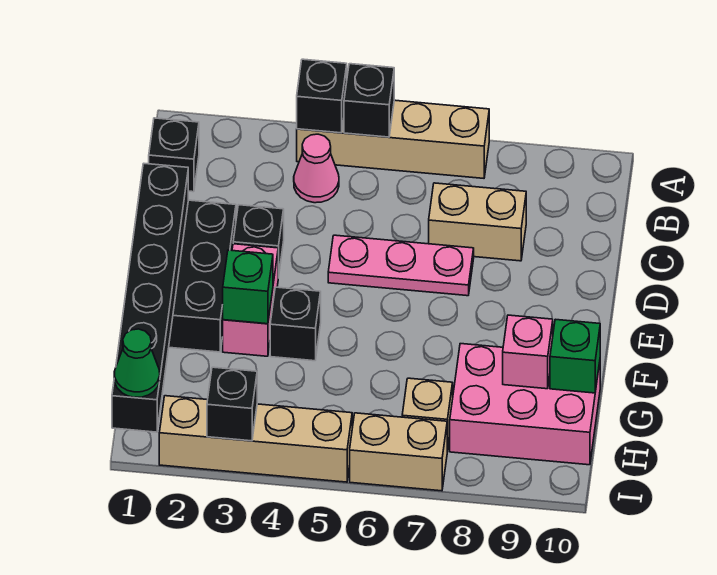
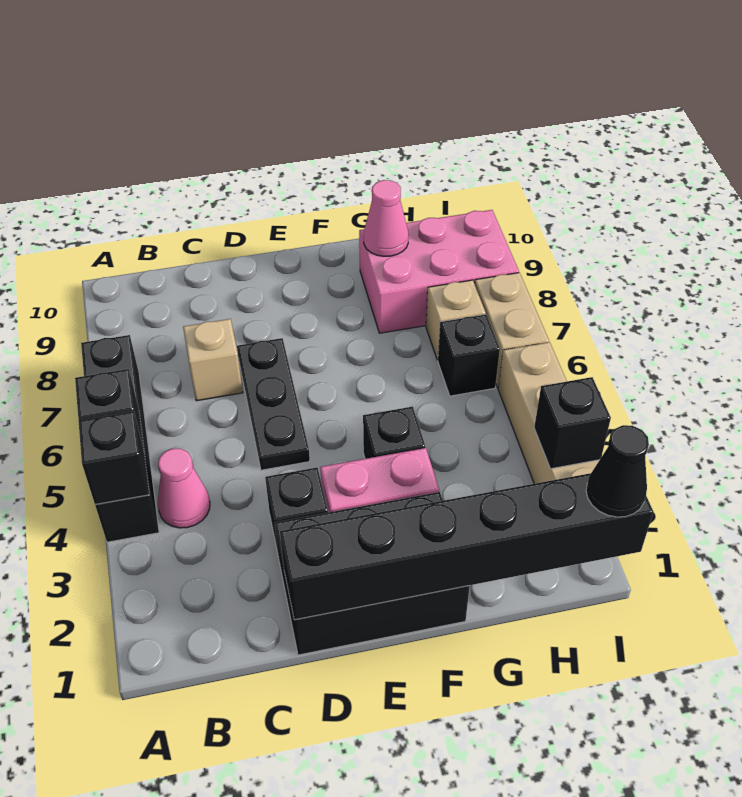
tan 1x4 brick [297,100,489,178] -> black 1x4 brick [81,335,159,542]
black 1x1 brick [149,118,199,192] -> black 1x1 brick moved to [438,314,500,396]
tan 1x2 brick [429,183,526,261] -> tan 1x1 brick [183,319,243,401]
pink 1x3 plate [328,235,474,296] -> black 1x3 plate [237,338,310,470]
green 1x1 brick [223,250,273,324] -> none
pink 2x3 brick [450,344,600,465] -> pink 2x3 brick turned to [359,210,519,333]
pink 1x1 brick [503,315,553,389] -> pink 1x1 cone [363,180,409,256]
green 1x1 brick [550,319,600,393] -> none
green 1x1 cone [114,329,160,397] -> black 1x1 cone [586,425,649,517]

